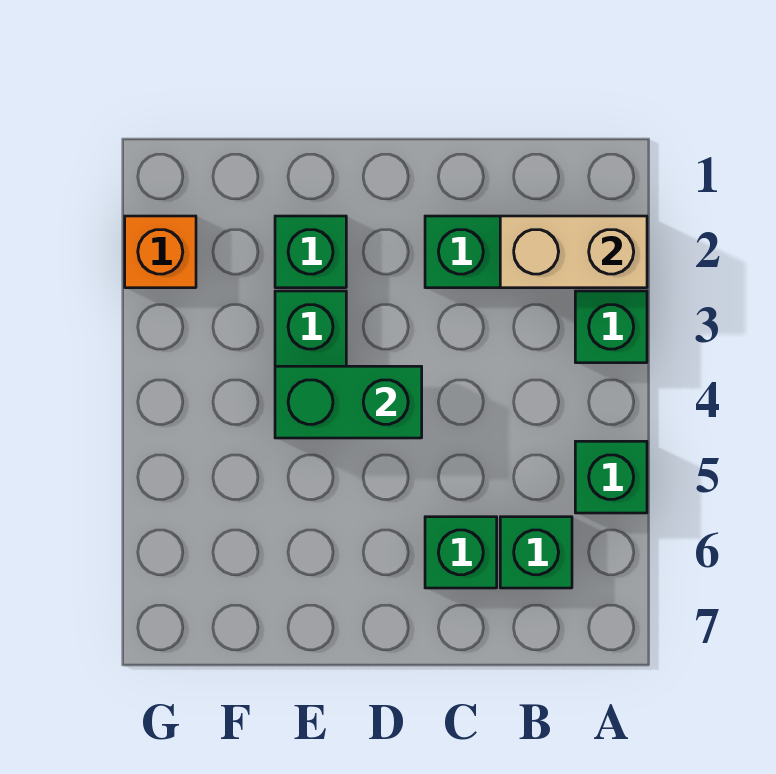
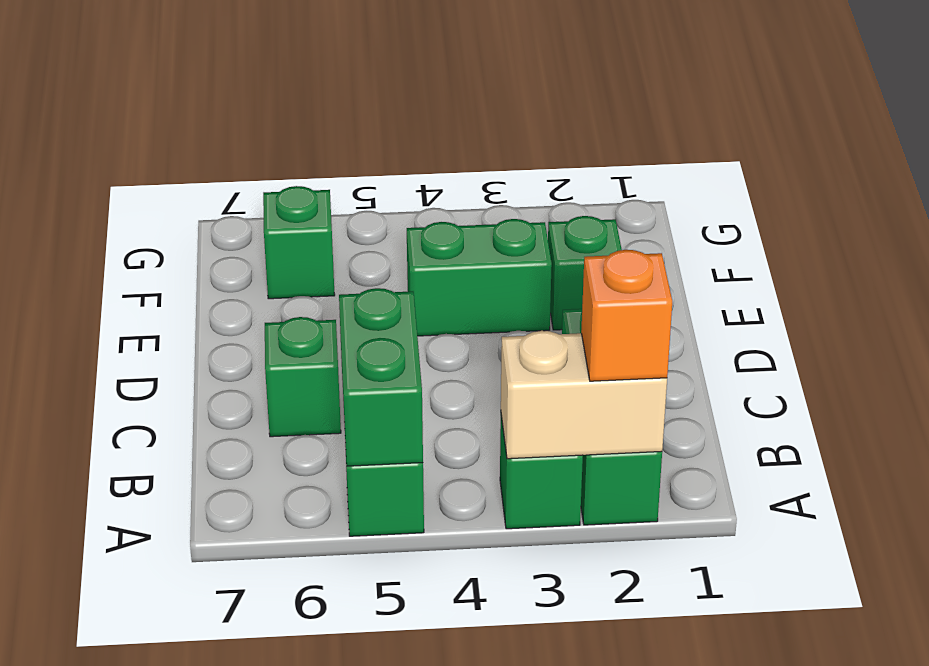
tan 1x2 brick [500,216,647,288] -> tan 1x2 brick turned to [501,331,667,459]
green 1x1 brick [500,517,572,588] -> green 1x1 brick moved to [263,186,335,299]
green 1x2 brick [275,366,422,438] -> green 1x2 brick moved to [339,288,423,466]
orange 1x1 brick [125,216,196,288] -> orange 1x1 brick moved to [581,250,672,381]

